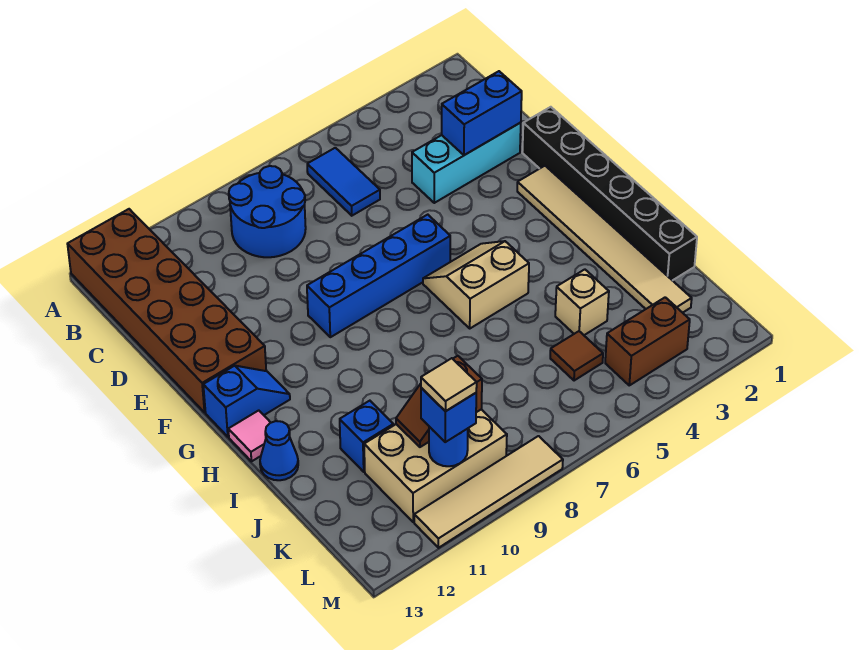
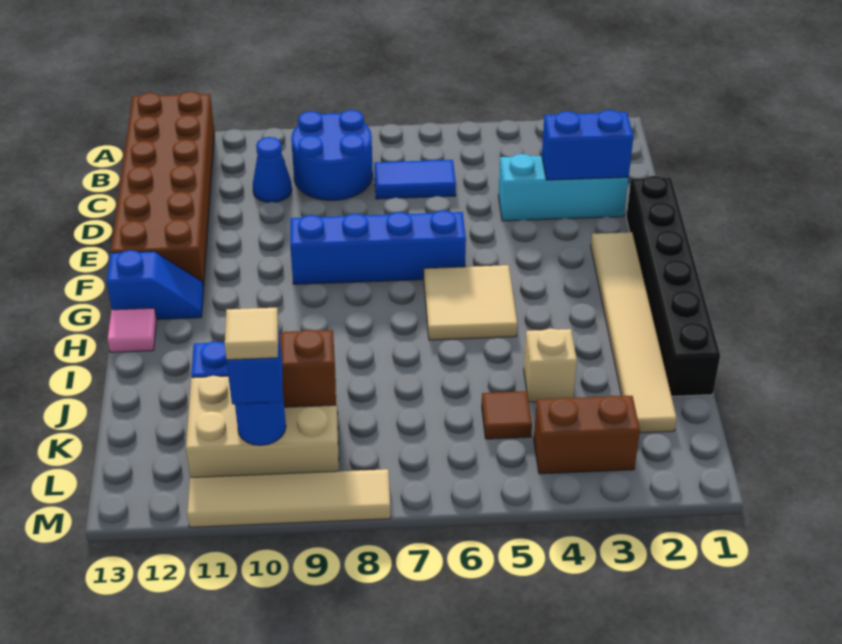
blue 1x2 tile [307,148,380,216] -> blue 1x2 tile turned to [374,160,456,199]
tan 2x2 slope [423,241,529,328] -> tan 2x2 tile [424,265,517,340]
blue 1x1 cone [260,421,298,480] -> blue 1x1 cone moved to [253,137,292,202]

